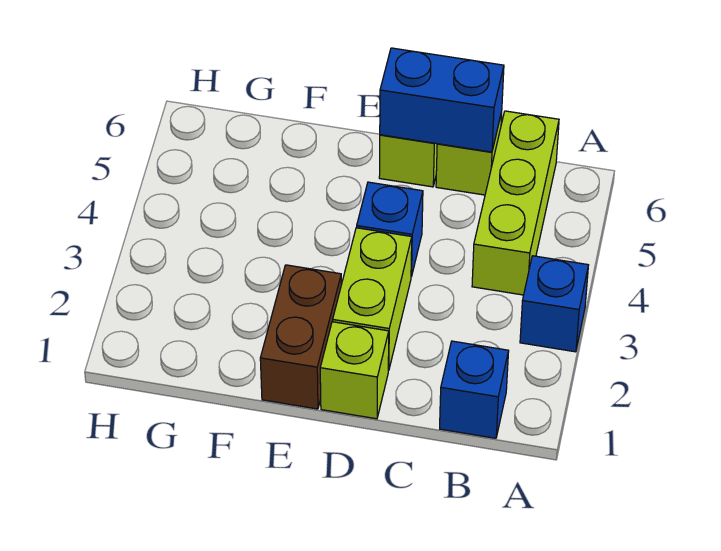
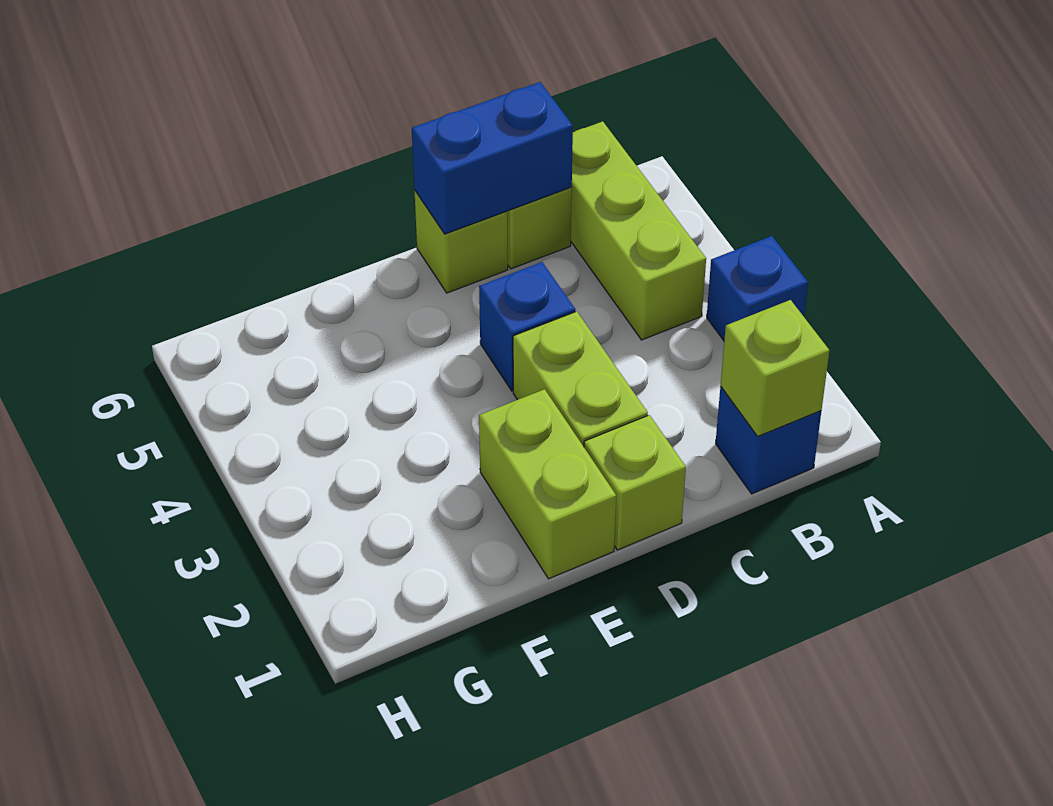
none -> lime 1x1 brick [721,300,830,436]
brown 1x2 brick [260,265,341,409] -> lime 1x2 brick [479,389,616,579]

